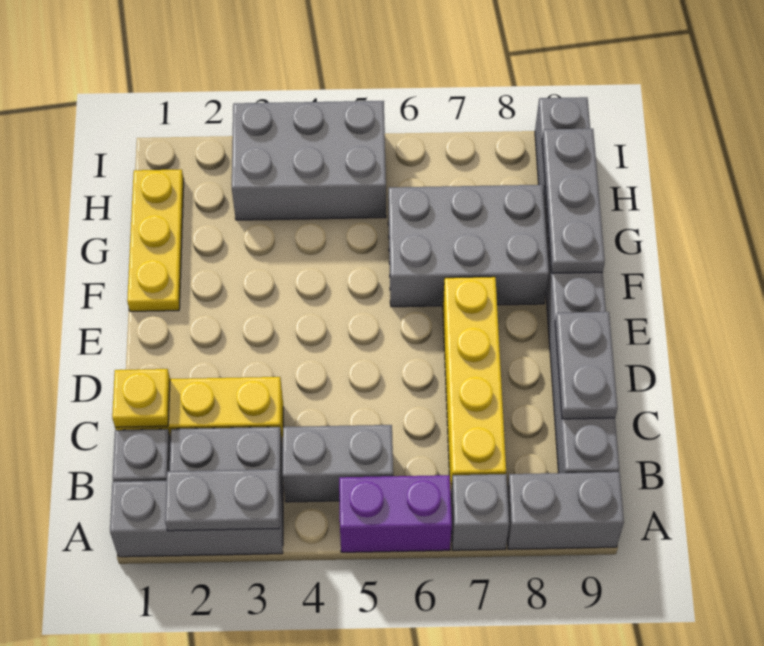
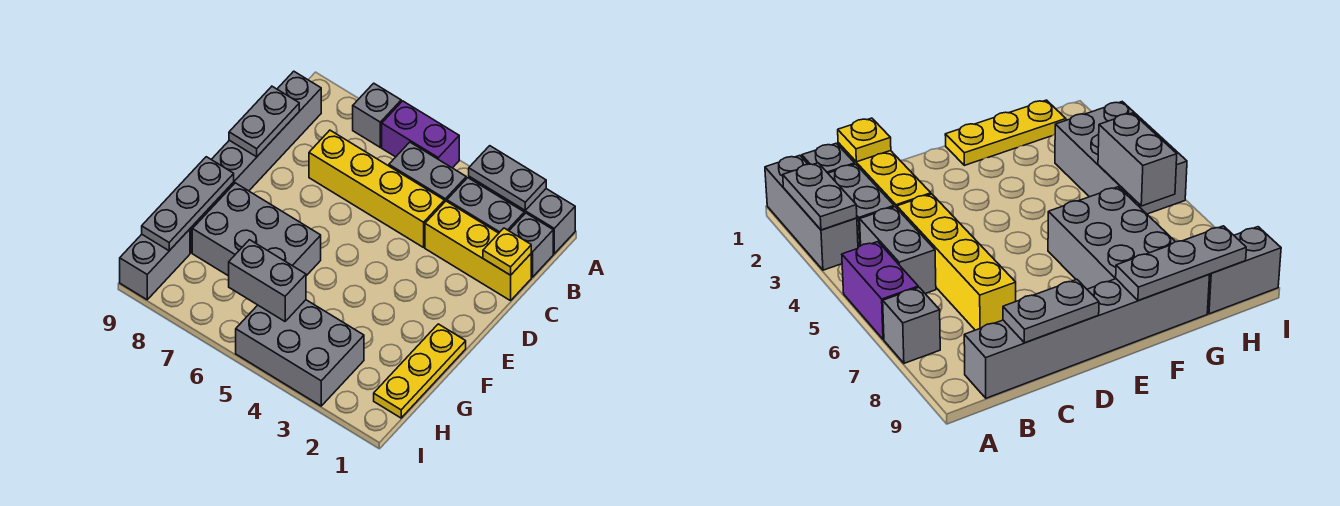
grey 1x2 brick [507,472,624,549] -> grey 1x2 brick moved to [229,240,306,321]
yellow 1x4 brick [443,277,506,490] -> yellow 1x4 brick turned to [309,130,444,247]

